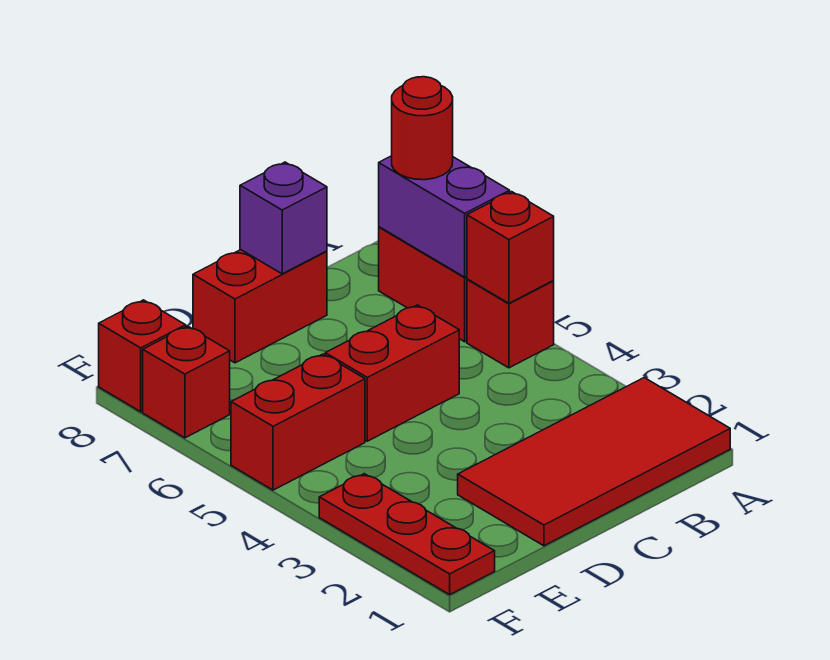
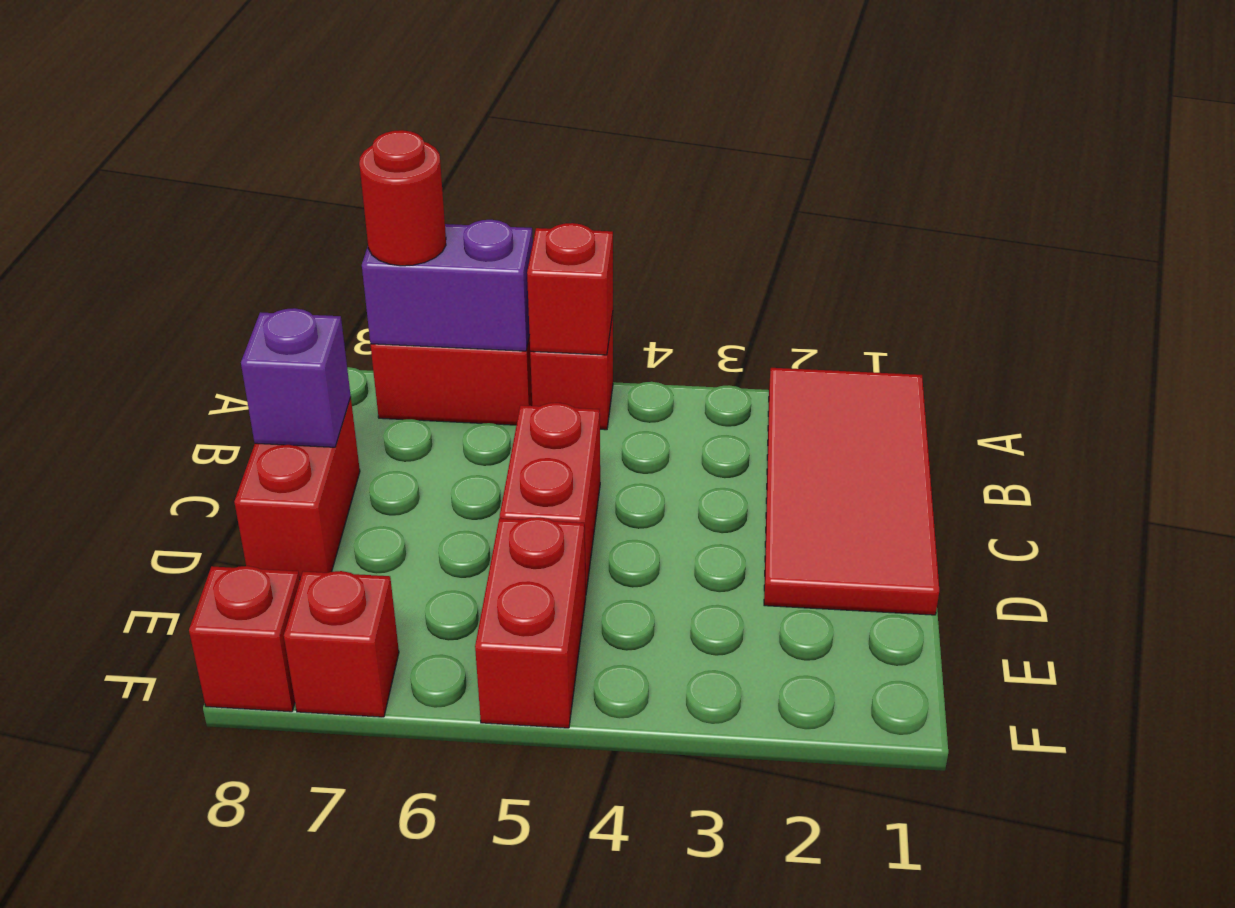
red 1x3 plate [319,474,495,595] -> none

